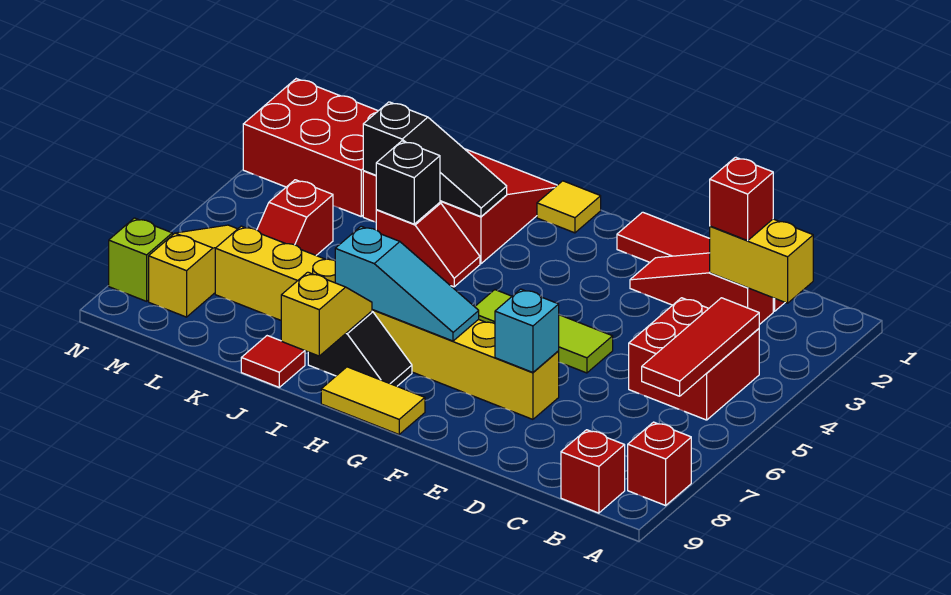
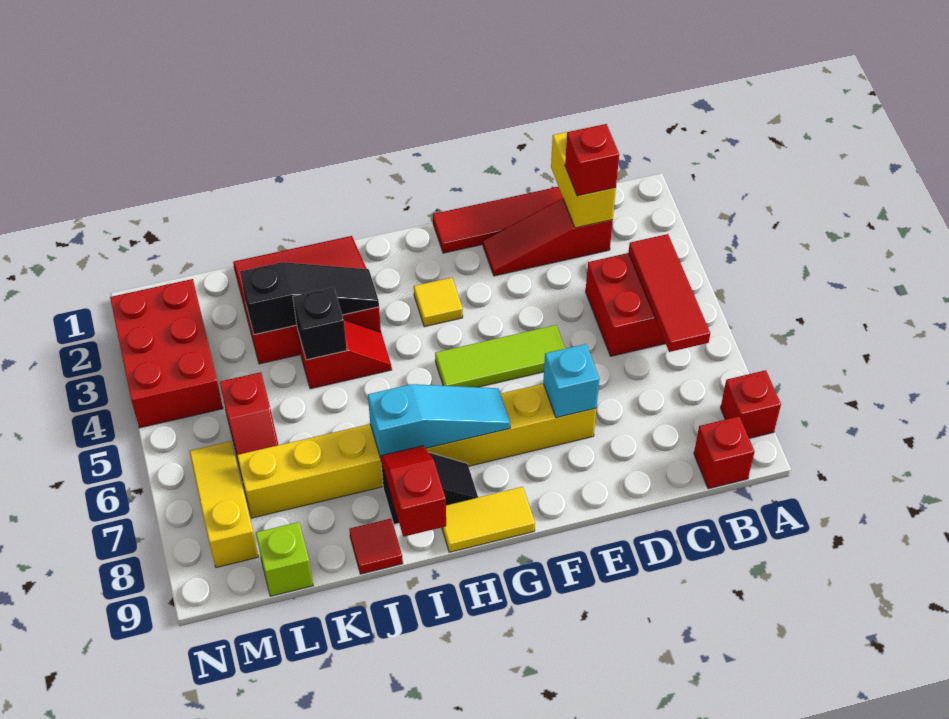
yellow 1x2 brick [710,219,813,303] -> yellow 1x2 brick turned to [551,129,616,228]
yellow 1x1 tile [537,181,601,233] -> yellow 1x1 tile moved to [414,278,463,327]
yellow 1x2 slope [281,272,372,356] -> red 1x2 slope [381,446,446,537]
red 2x3 brick [243,79,378,216] -> red 2x3 brick turned to [110,279,223,428]
lime 1x1 brick [109,218,172,301] -> lime 1x1 brick moved to [256,522,313,596]

